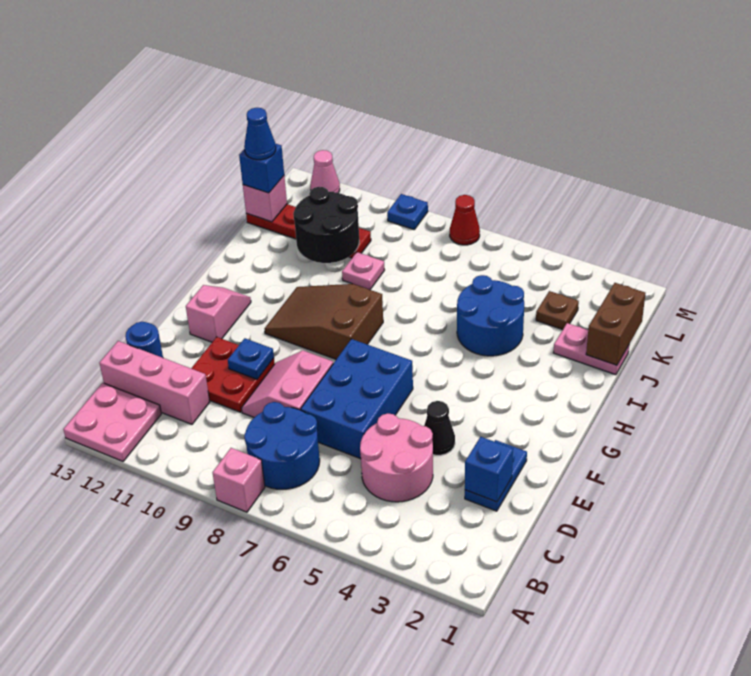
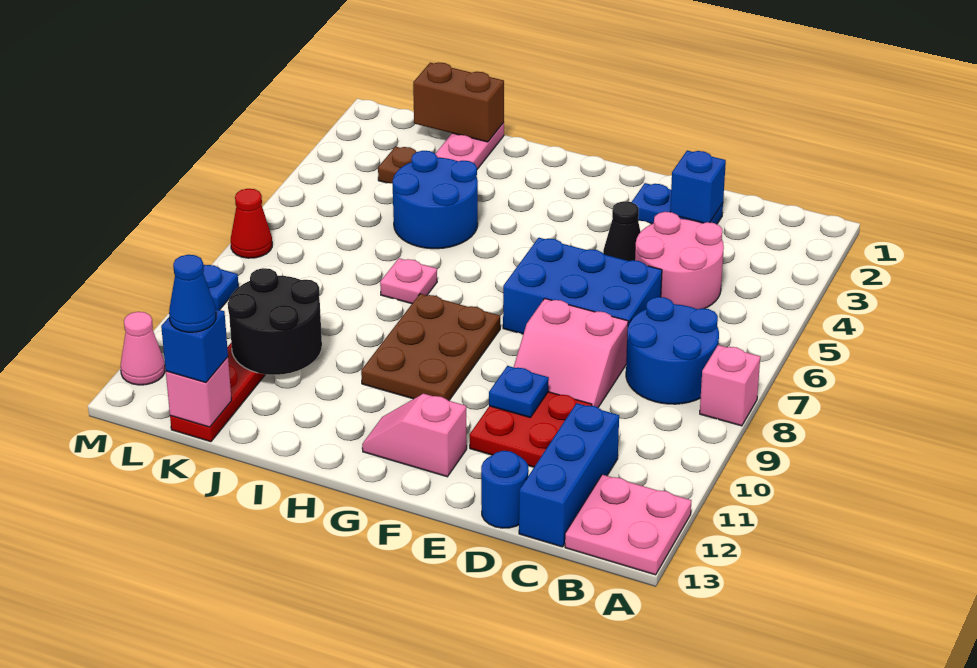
pink 1x3 brick [100,341,210,424] -> blue 1x3 brick [519,403,619,547]
brown 2x3 slope [264,284,383,359] -> brown 2x3 plate [361,294,500,401]
pink 1x1 plate [342,252,384,290] -> pink 1x1 plate moved to [380,258,437,304]

